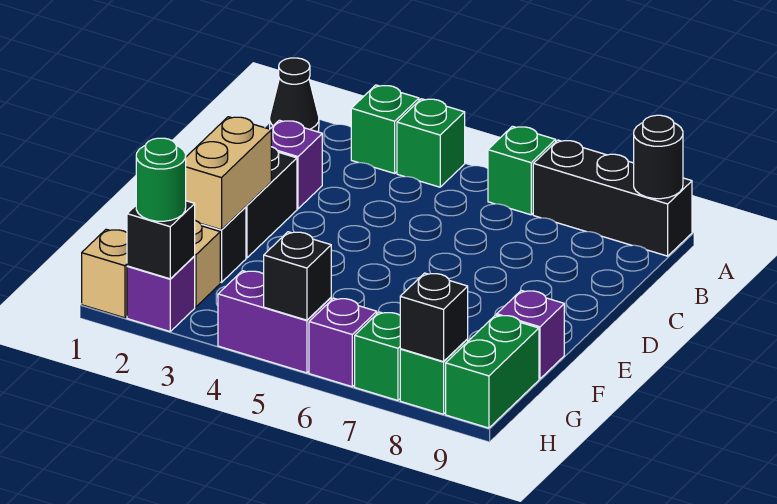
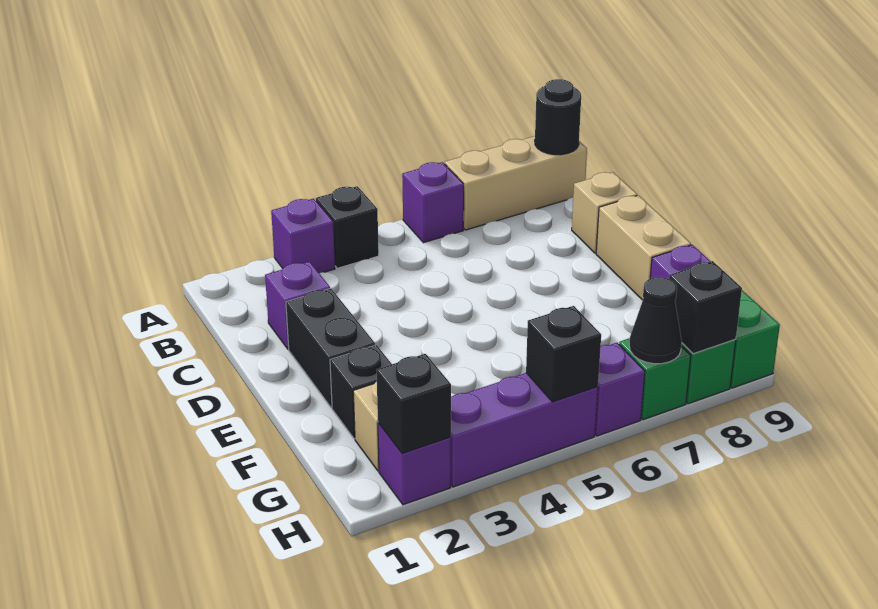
black 1x1 cone [270,58,319,132] -> black 1x1 cone moved to [629,277,682,364]
green 1x1 brick [351,85,419,173] -> purple 1x1 brick [271,199,335,273]
green 1x1 brick [397,99,465,187] -> black 1x1 brick [316,186,379,268]
green 1x1 brick [488,126,556,215] -> purple 1x1 brick [402,162,464,243]
black 1x3 brick [533,140,692,256] -> tan 1x3 brick [445,136,587,230]
tan 1x2 brick [186,117,271,230] -> tan 1x2 brick moved to [596,195,691,300]
tan 1x1 brick [82,229,127,318] -> tan 1x1 brick moved to [572,172,637,253]
green 1x1 round brick [136,138,186,221] -> none
purple 1x2 brick [218,271,331,373] -> purple 1x3 brick [451,373,598,487]

